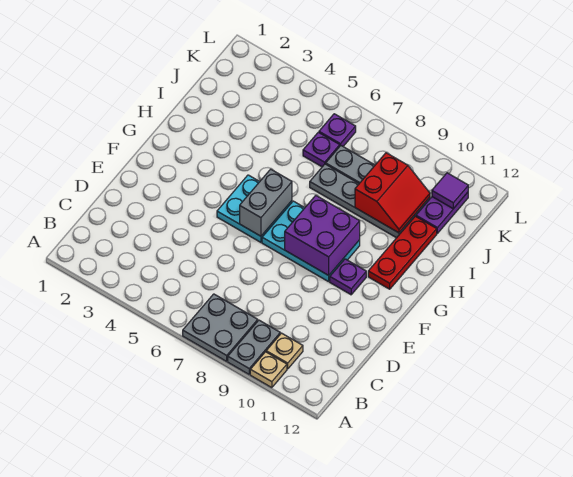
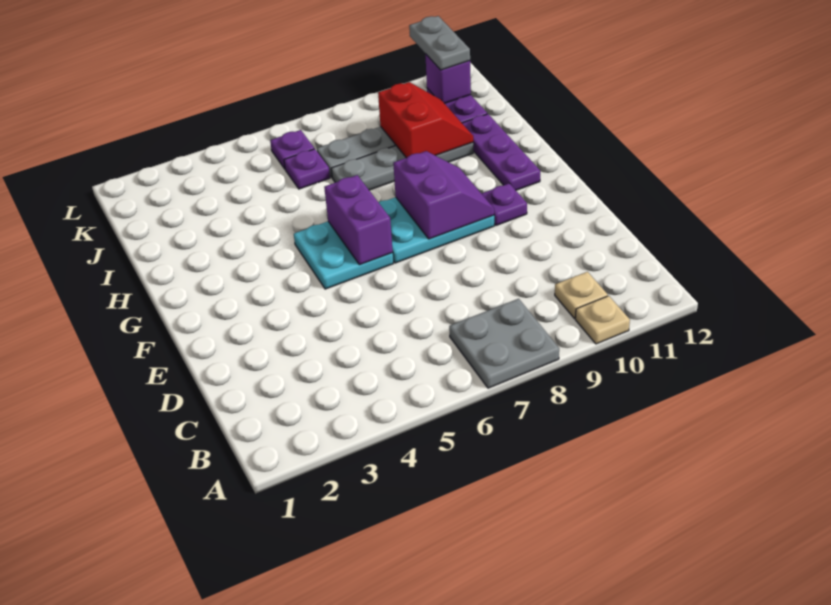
grey 1x2 plate [228,320,280,374] -> grey 1x2 plate moved to [409,16,470,70]
grey 1x2 brick [240,169,292,236] -> purple 1x2 brick [324,175,393,265]
purple 2x2 brick [285,195,360,275] -> purple 2x2 slope [393,151,494,239]
red 1x3 plate [368,216,437,289] -> purple 1x3 plate [462,114,540,190]
purple 1x1 tile [432,173,468,209] -> purple 1x1 brick [425,54,471,103]

